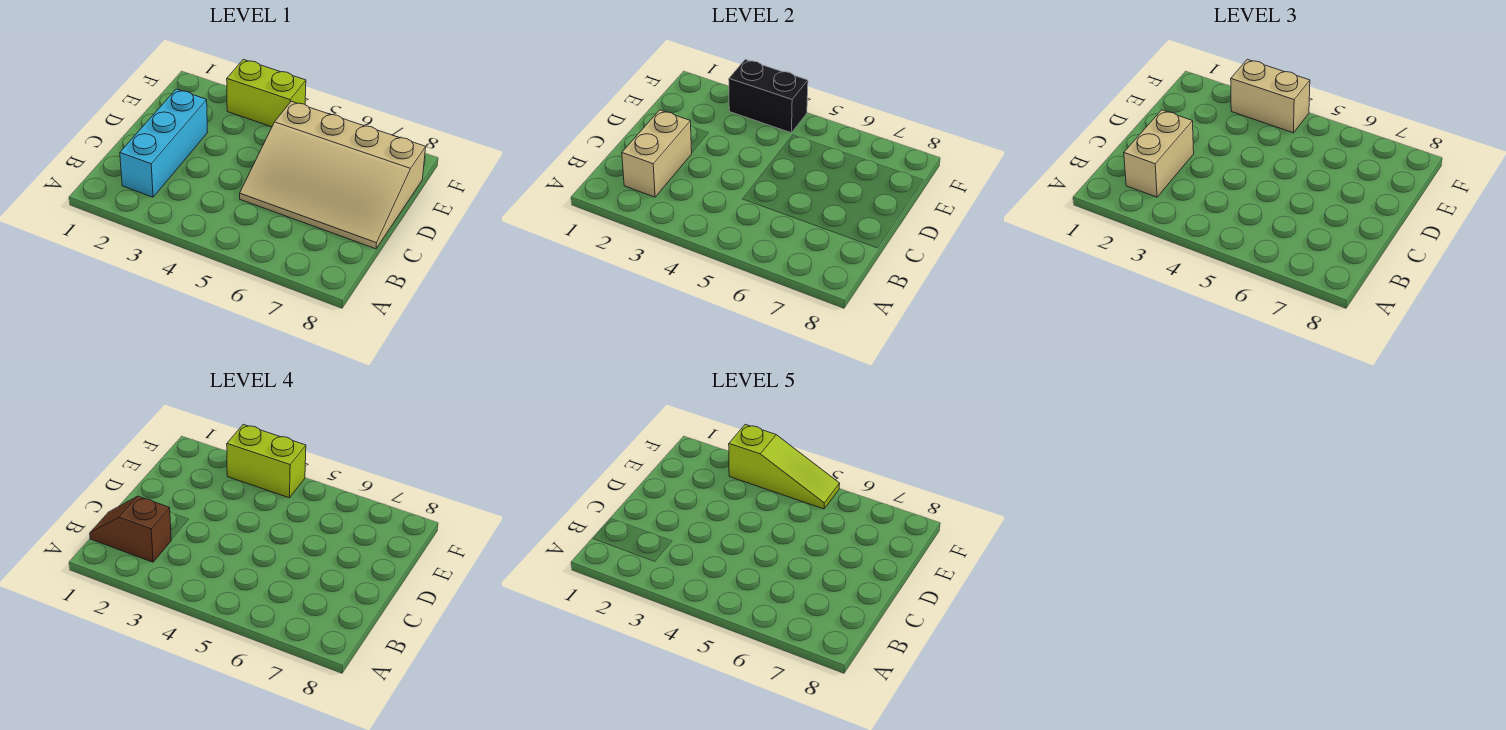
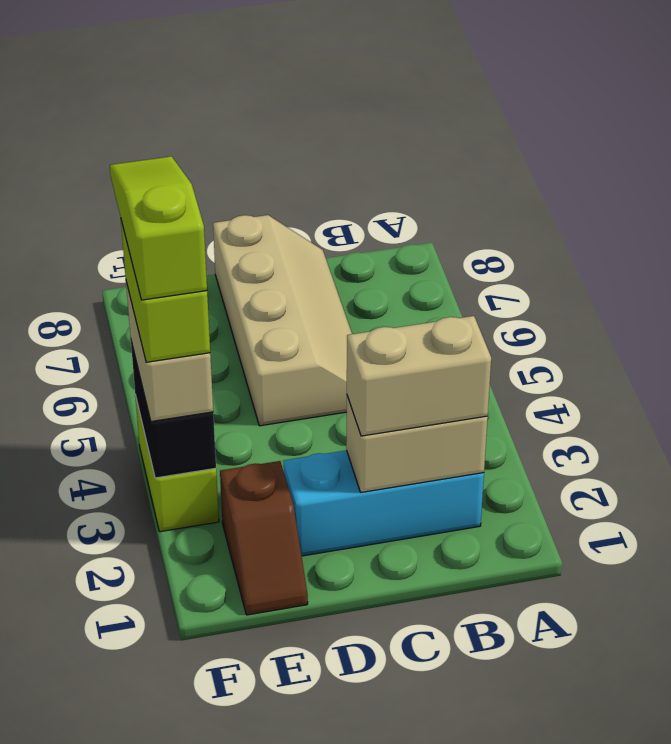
brown 1x2 slope [90,496,171,562] -> brown 1x2 slope moved to [220,461,308,615]
tan 3x4 slope [240,101,426,249] -> tan 2x4 slope [213,215,352,426]

